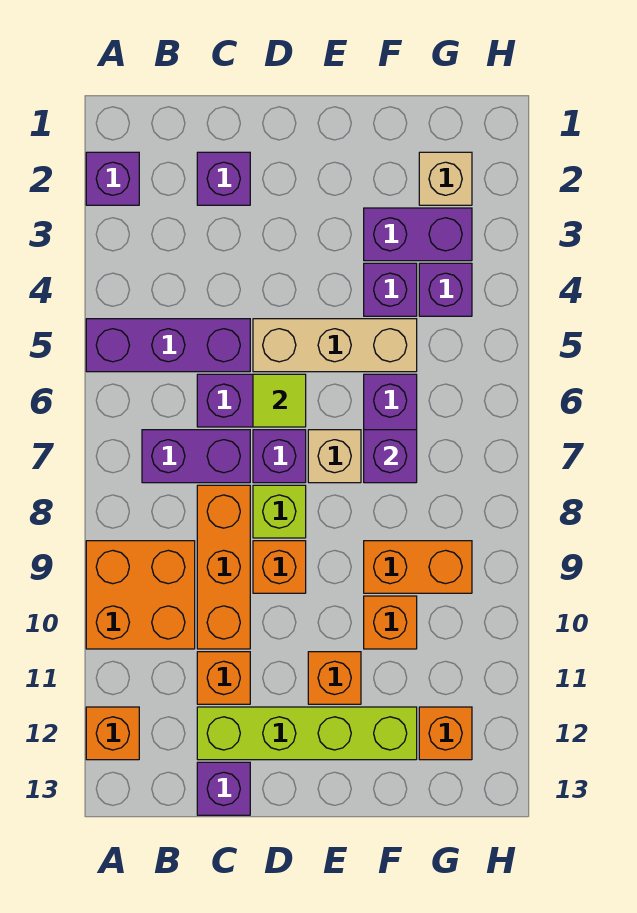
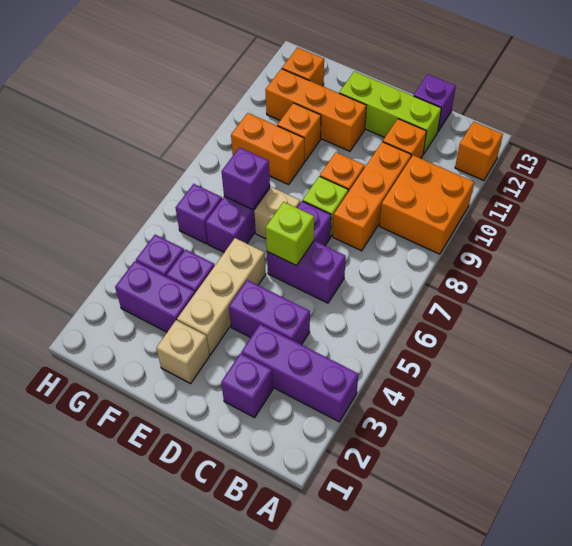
purple 1x1 brick [86,152,139,205] -> purple 1x1 brick moved to [176,184,222,244]
purple 1x3 brick [86,319,250,372] -> purple 1x3 brick moved to [241,324,359,422]
purple 1x2 brick [142,430,250,483] -> purple 1x2 brick moved to [229,280,310,345]
lime 1x4 brick [197,707,417,760] -> lime 1x3 brick [339,71,441,154]
tan 1x3 brick [253,319,417,372] -> tan 1x3 brick turned to [177,238,266,355]
lime 1x1 tile [253,374,306,427] -> lime 1x1 brick [266,202,314,266]
orange 1x1 brick [308,652,361,704] -> orange 1x3 brick [265,69,366,151]
tan 1x1 brick [419,152,472,205] -> tan 1x1 brick moved to [156,320,210,384]

